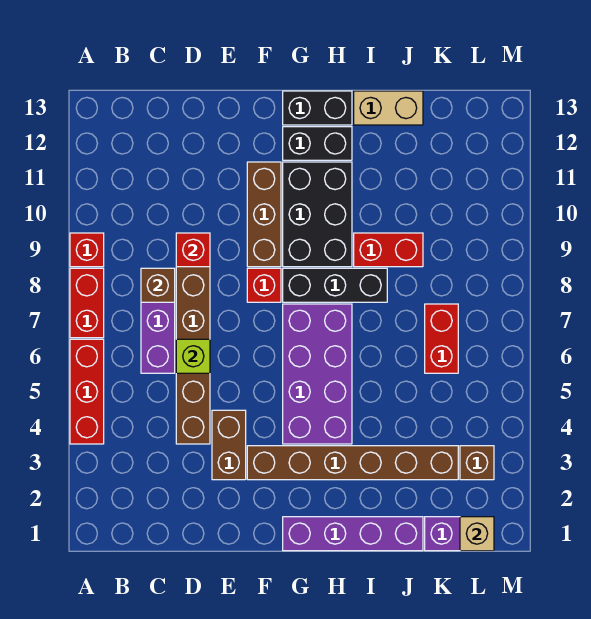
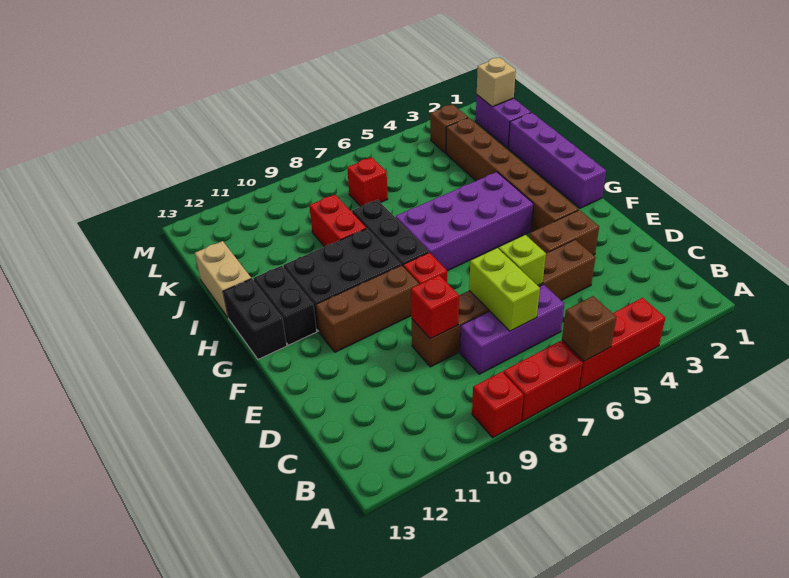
none -> lime 1x2 brick [469,248,540,331]
brown 1x1 brick [141,268,175,302] -> brown 1x1 brick moved to [562,296,617,361]
red 1x2 brick [425,304,458,373] -> red 1x1 brick [347,157,388,206]

